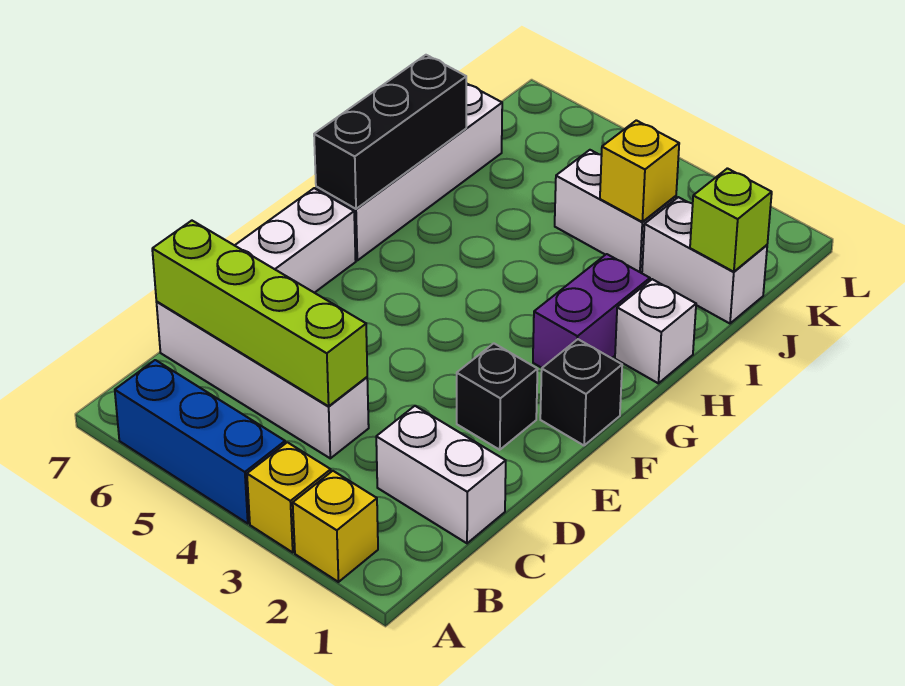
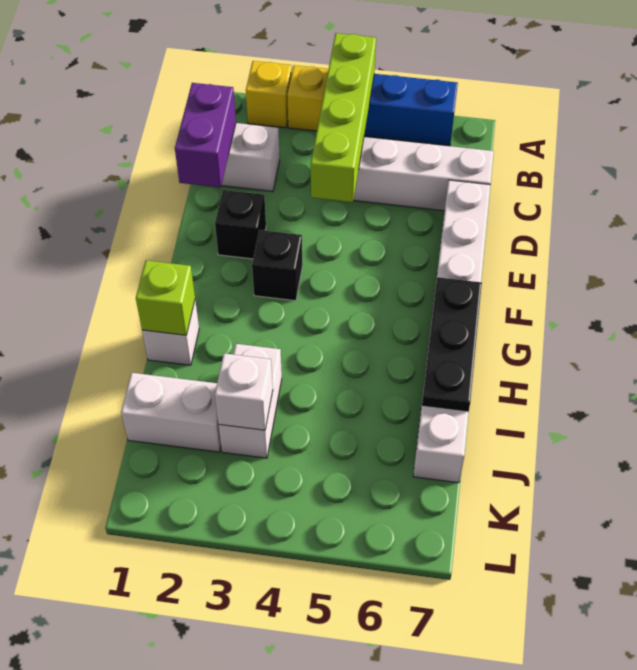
lime 1x4 brick [152,221,367,406] -> lime 1x4 brick turned to [311,33,376,202]
black 1x1 brick [540,339,622,445] -> black 1x1 brick moved to [252,230,302,301]
purple 1x2 brick [533,254,650,368] -> purple 1x2 brick moved to [175,83,236,187]
black 1x3 brick [314,55,466,209] -> black 1x3 plate [422,277,482,412]
lime 1x1 brick [690,168,772,272] -> lime 1x1 brick moved to [136,260,195,335]
white 1x2 brick [555,150,676,273] -> white 1x2 brick turned to [219,344,282,458]
yellow 1x1 brick [600,120,679,222] -> white 1x1 brick [215,353,273,430]

